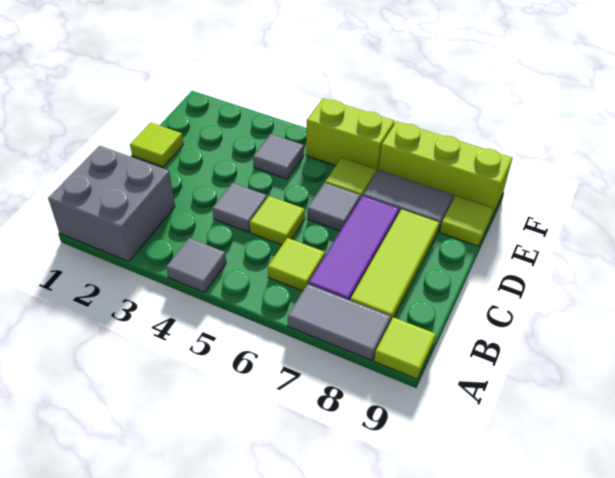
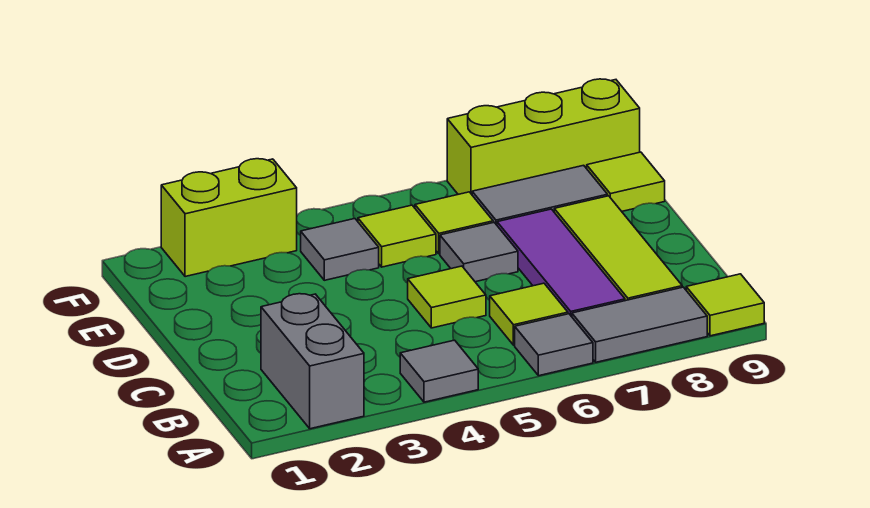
grey 2x2 brick [48,146,175,262] -> grey 1x2 brick [261,294,364,429]
grey 1x1 tile [212,183,267,232] -> grey 1x1 tile moved to [515,314,593,376]
lime 1x1 tile [130,123,183,167] -> lime 1x1 tile moved to [358,205,436,267]
lime 1x2 brick [306,98,395,173] -> lime 1x2 brick moved to [161,159,297,277]

